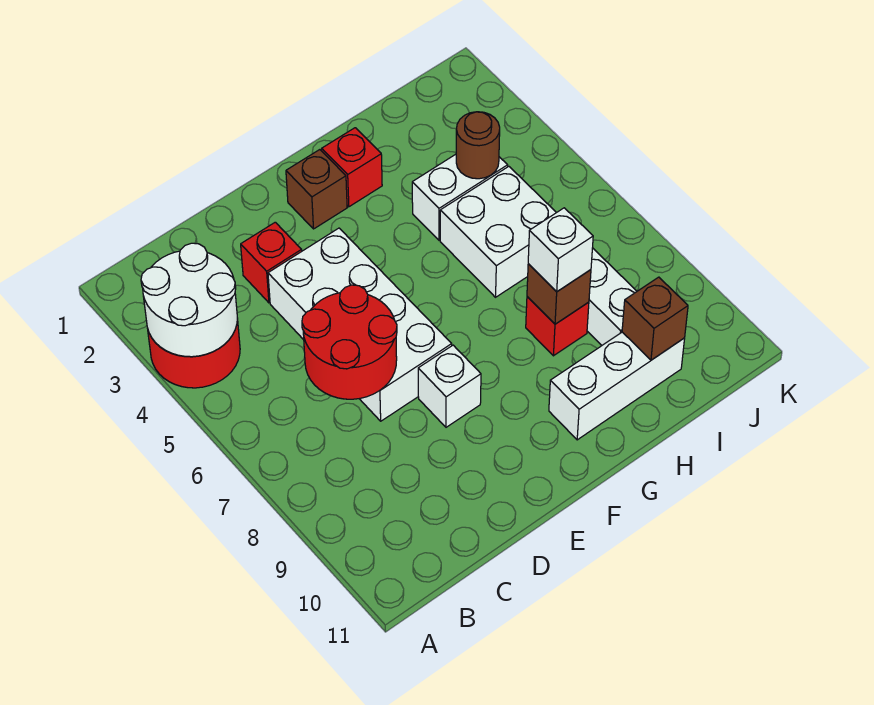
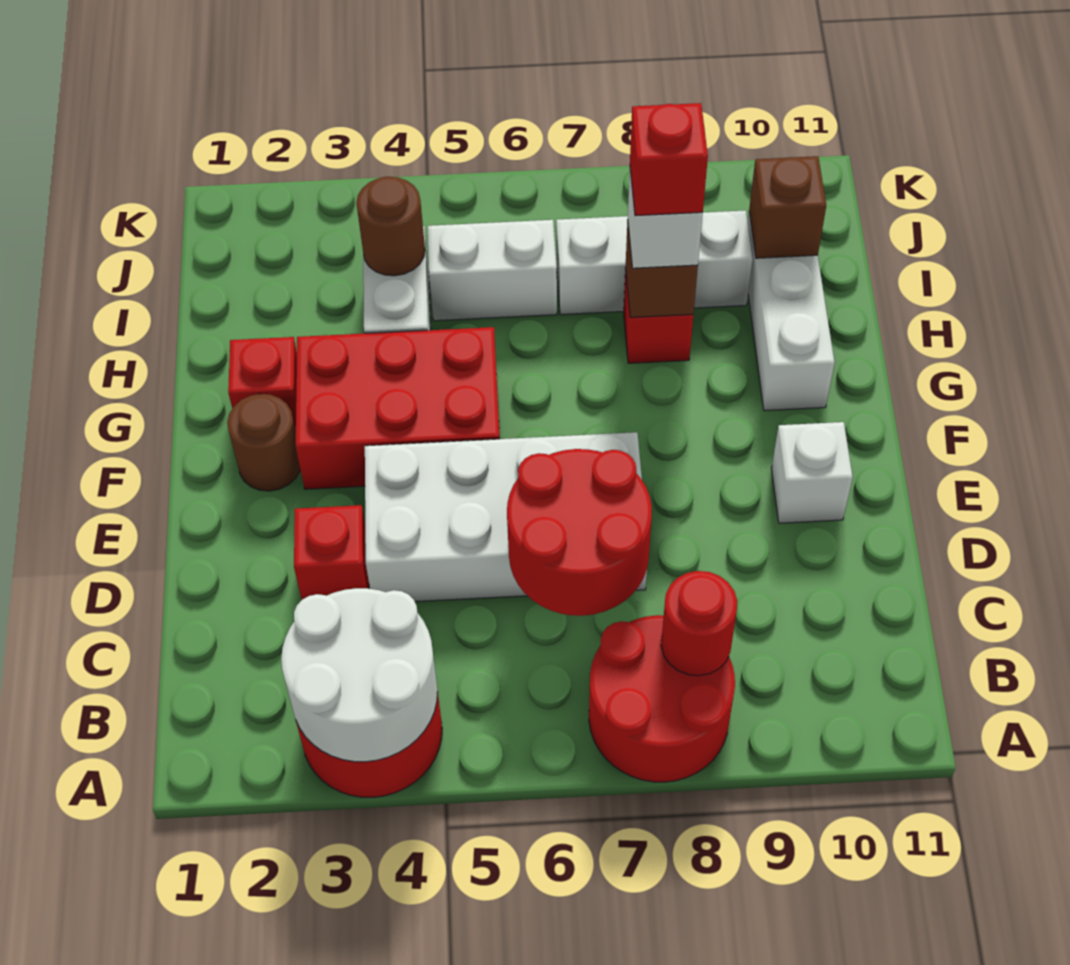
none -> red 2x2 round brick [589,615,735,782]
none -> red 1x1 round brick [661,571,737,676]
white 1x1 brick [418,345,481,427] -> white 1x1 brick moved to [771,422,853,523]
brown 1x1 brick [286,150,347,229] -> brown 1x1 round brick [227,394,300,491]
none -> red 2x3 brick [296,327,500,489]
white 2x2 brick [440,166,556,297] -> white 1x2 brick [428,220,557,321]
none -> red 1x1 brick [630,103,708,216]

